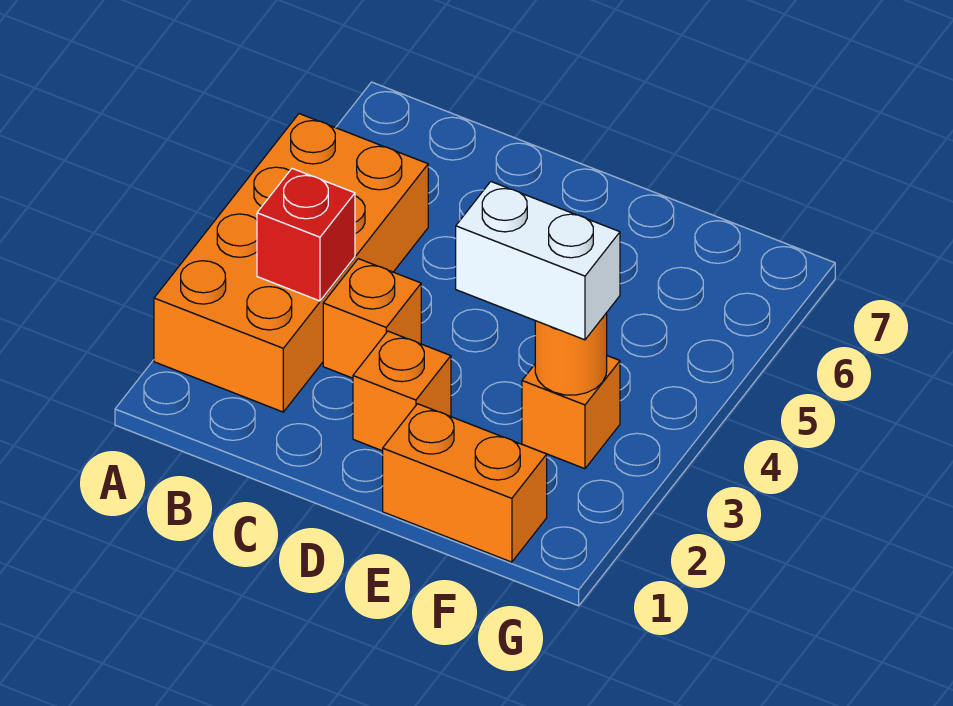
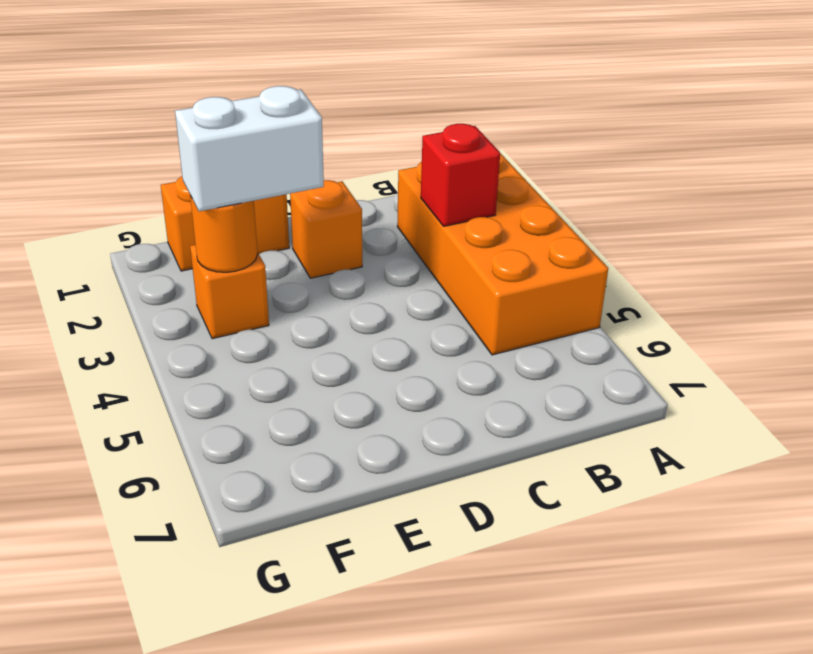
orange 1x1 brick [323,259,421,378] -> none

